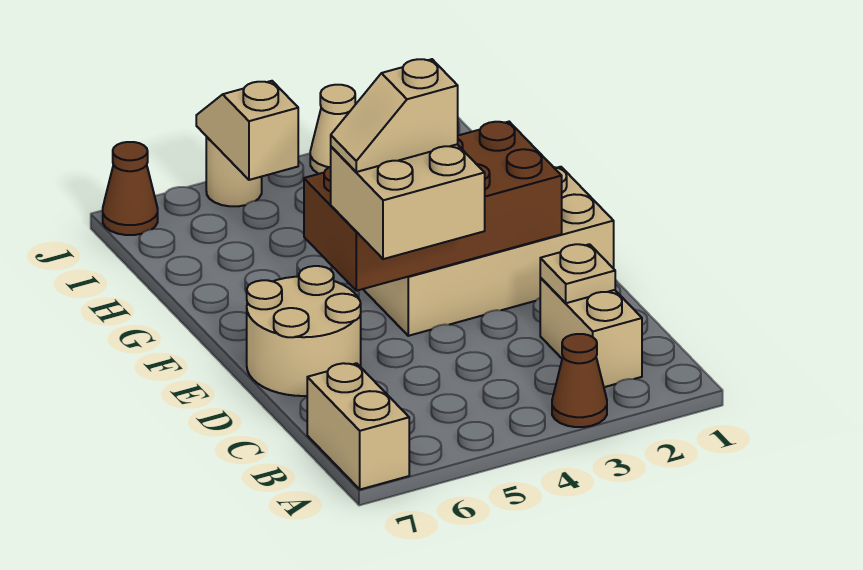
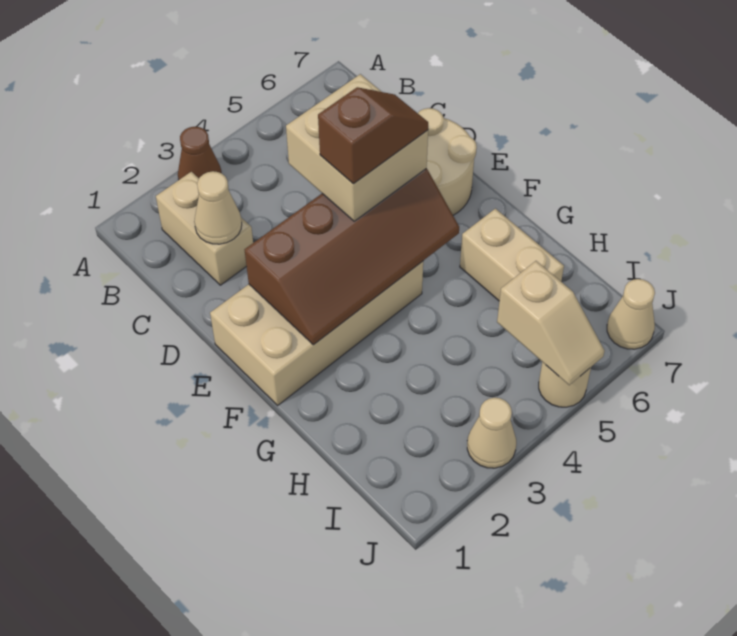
tan 1x2 brick [307,363,409,489] -> tan 1x2 brick moved to [460,209,564,301]
tan 1x1 plate [540,244,615,303] -> tan 1x1 cone [194,171,242,244]
brown 2x4 brick [304,122,562,291] -> brown 2x4 slope [245,169,459,345]
tan 1x2 slope [331,59,458,172] -> brown 1x2 slope [318,87,428,184]
brown 1x1 cone [103,142,158,235] -> tan 1x1 cone [607,279,655,349]

